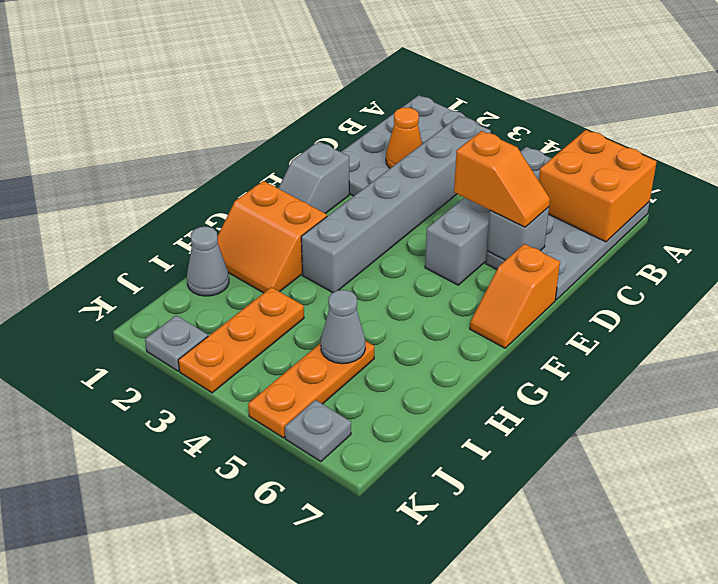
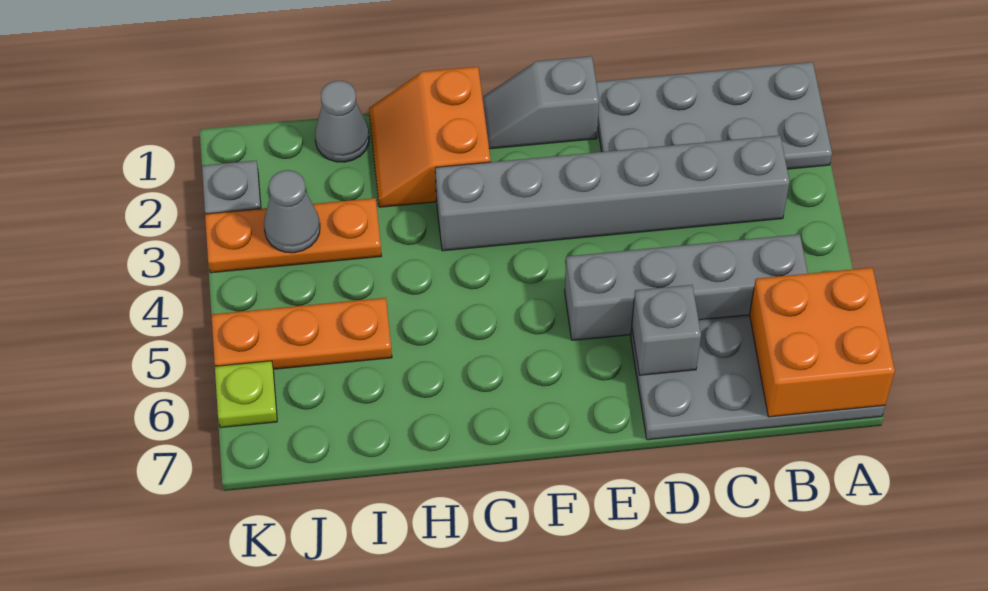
orange 1x1 cone [386,107,422,168] -> none
orange 1x2 slope [454,131,550,227] -> none
orange 1x2 slope [470,244,560,348] -> none
grey 1x1 cone [321,290,365,364] -> grey 1x1 cone moved to [264,170,320,253]
grey 1x1 plate [285,400,351,462] -> lime 1x1 plate [215,361,277,428]

